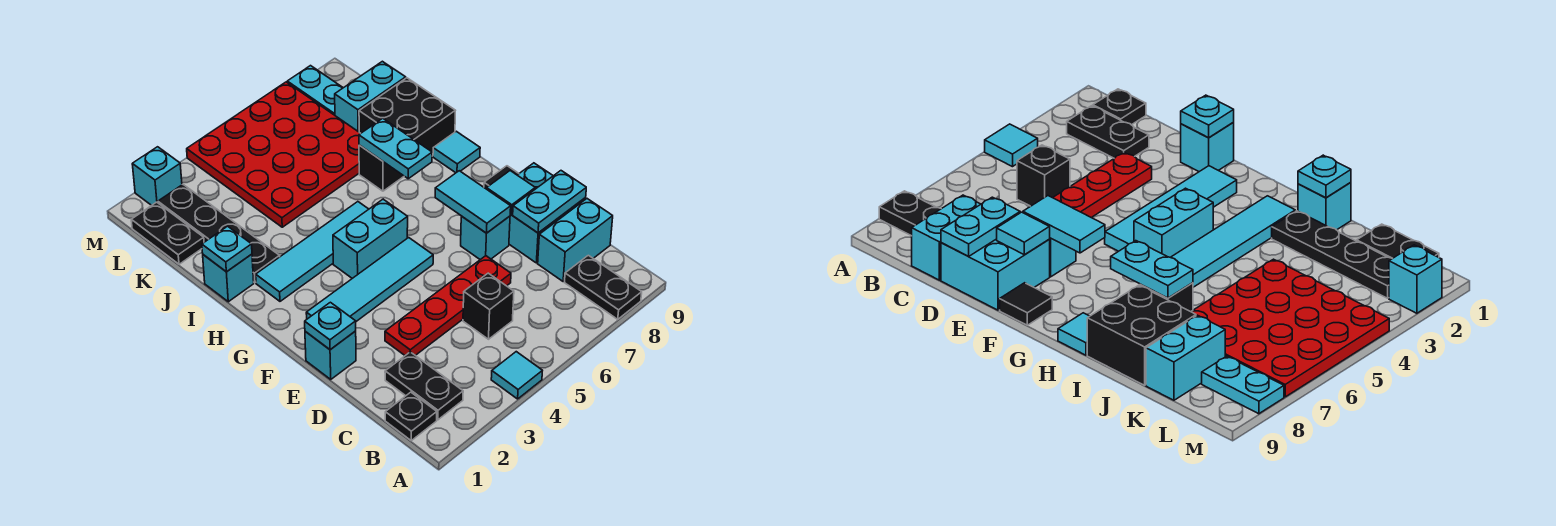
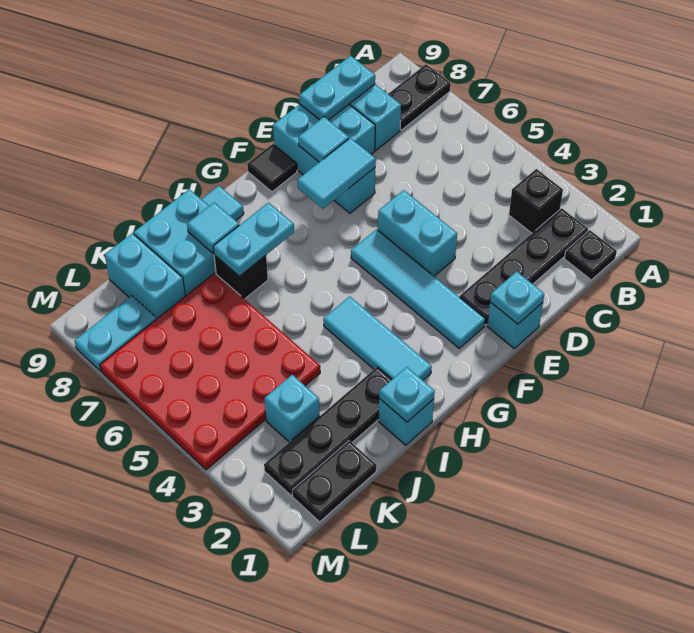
cyan 1x1 tile [491,352,542,399] -> cyan 1x1 tile moved to [187,203,239,253]
black 1x2 plate [385,352,463,420] -> black 1x4 plate [460,208,588,325]
black 1x1 brick [463,273,514,339] -> black 1x1 brick moved to [509,169,563,233]
red 1x4 plate [385,256,511,355] -> none
cyan 1x2 plate [513,171,586,233] -> cyan 1x2 plate turned to [299,56,375,120]
cyan 1x2 brick [333,199,408,278] -> cyan 1x2 brick moved to [378,190,457,276]
cyan 1x4 tile [256,202,369,301] -> cyan 1x3 tile [323,296,432,380]
black 2x2 brick [359,78,455,156] -> cyan 2x2 brick [134,189,216,296]
cyan 1x1 brick [132,147,182,205] -> cyan 1x1 brick moved to [264,375,320,442]

